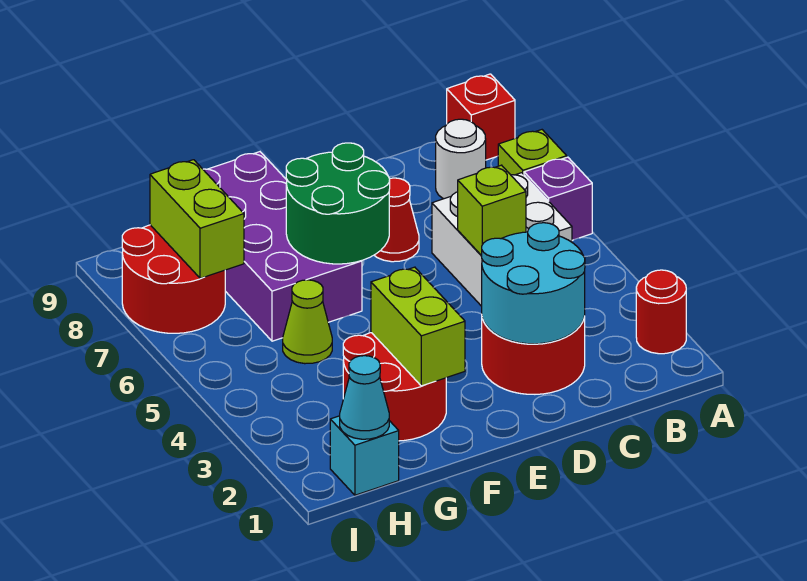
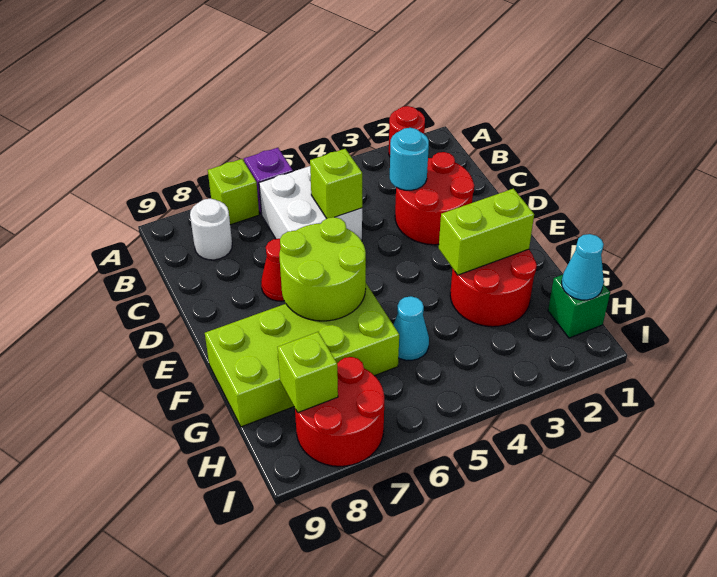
red 1x1 brick [447,74,515,160] -> none
cyan 2x2 round brick [482,223,585,344] -> cyan 1x1 round brick [390,128,429,190]
green 2x2 round brick [286,143,390,264] -> lime 2x2 round brick [279,217,366,321]
purple 2x4 brick [203,152,362,341] -> lime 2x4 brick [205,284,399,427]
lime 1x1 cone [283,280,332,364] -> cyan 1x1 cone [394,296,429,360]
cyan 1x1 brick [330,416,399,495] -> green 1x1 brick [548,275,610,338]
lime 1x2 brick [150,160,244,279] -> lime 1x1 brick [278,332,338,412]

